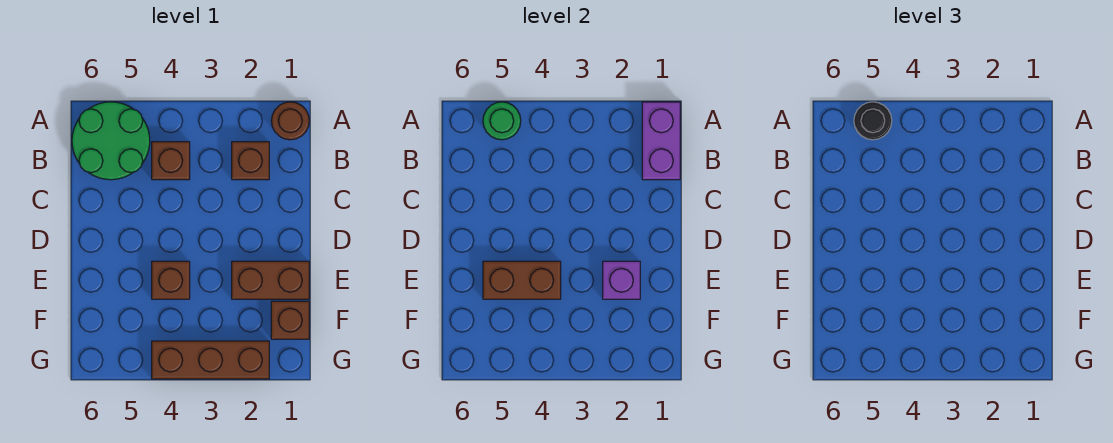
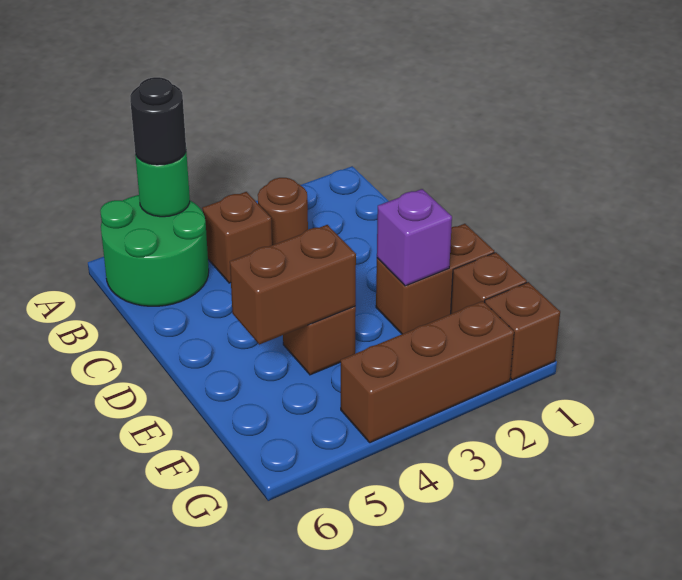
brown 1x1 round brick [271,102,309,140] -> brown 1x1 round brick moved to [258,178,308,245]
purple 1x2 brick [642,102,680,180] -> none
brown 1x1 brick [232,142,269,180] -> brown 1x1 brick moved to [485,282,560,380]

